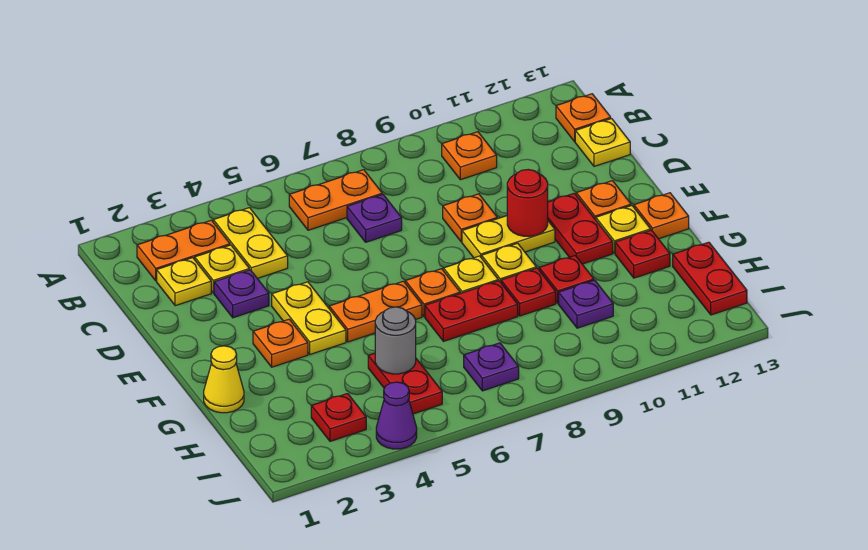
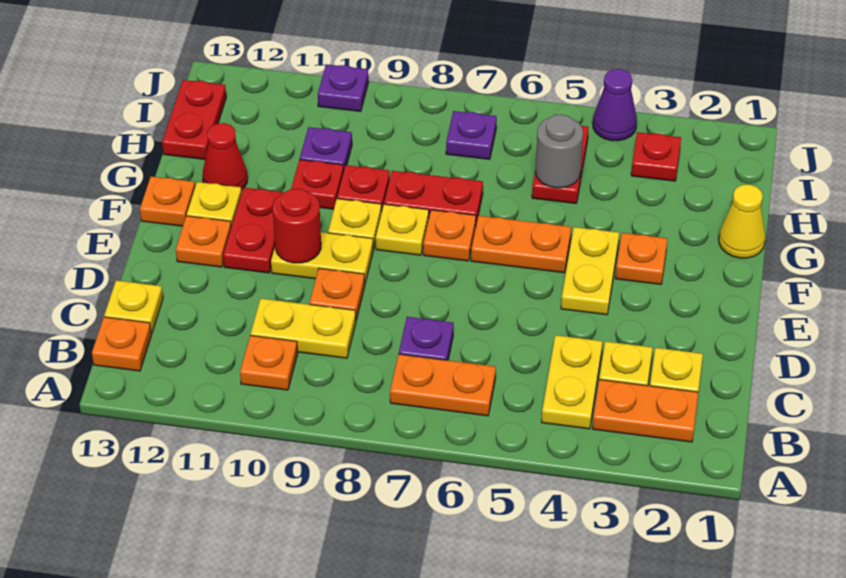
none -> yellow 1x2 plate [251,299,356,358]
purple 1x1 plate [214,270,269,318] -> purple 1x1 plate moved to [318,64,369,112]
red 1x1 plate [615,230,670,278] -> red 1x1 cone [202,123,248,190]

